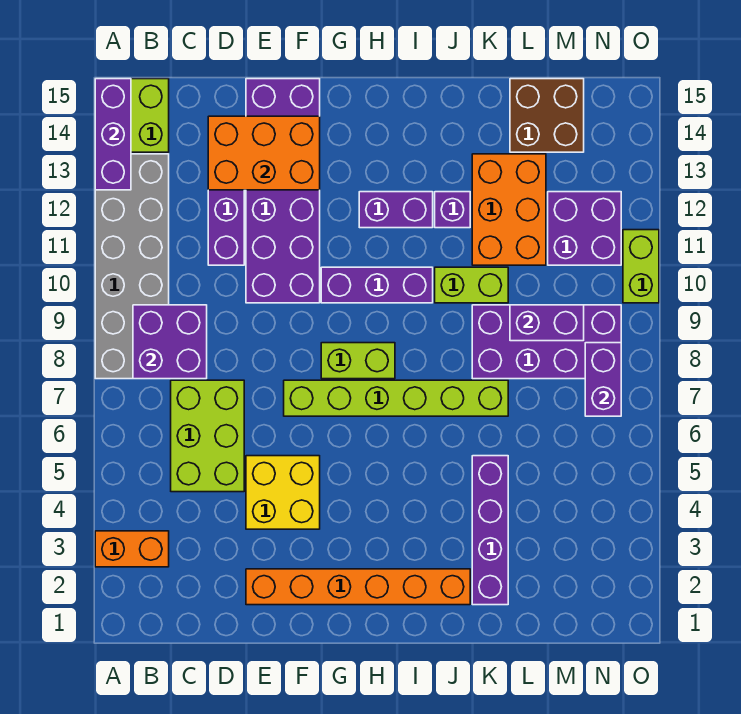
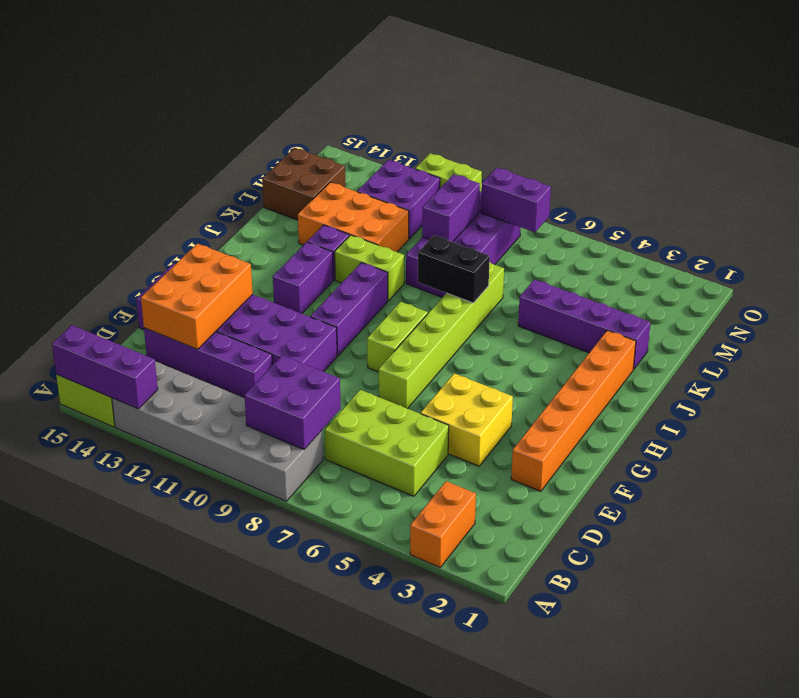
none -> black 1x2 brick [418,235,490,303]
lime 1x2 brick [435,267,508,303] -> lime 1x2 brick turned to [335,235,404,301]

